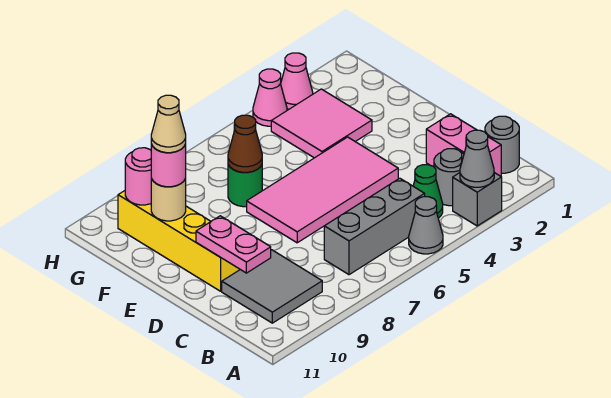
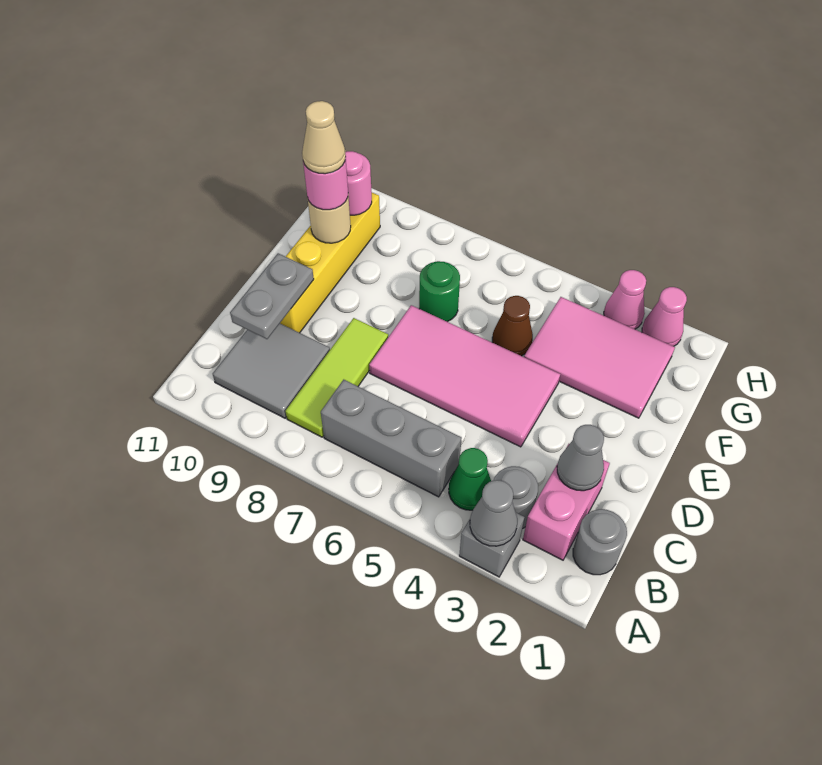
grey 1x1 cone [409,197,443,254] -> grey 1x1 cone moved to [557,425,604,491]
none -> lime 1x3 tile [285,318,388,437]
pink 1x2 plate [196,216,271,273] -> grey 1x2 plate [230,253,314,339]
pink 2x2 tile [271,89,372,158] -> pink 2x3 tile [524,297,675,418]
brown 1x1 cone [228,115,262,172] -> brown 1x1 cone moved to [492,296,533,356]
pink 1x1 cone [253,69,287,126] -> pink 1x1 cone moved to [642,287,687,346]

